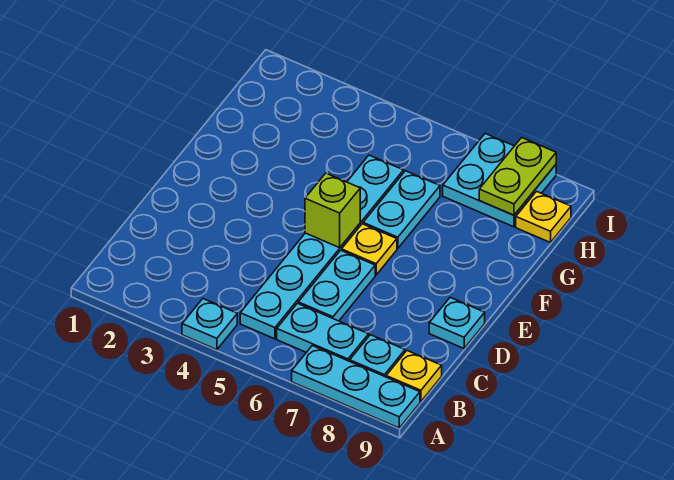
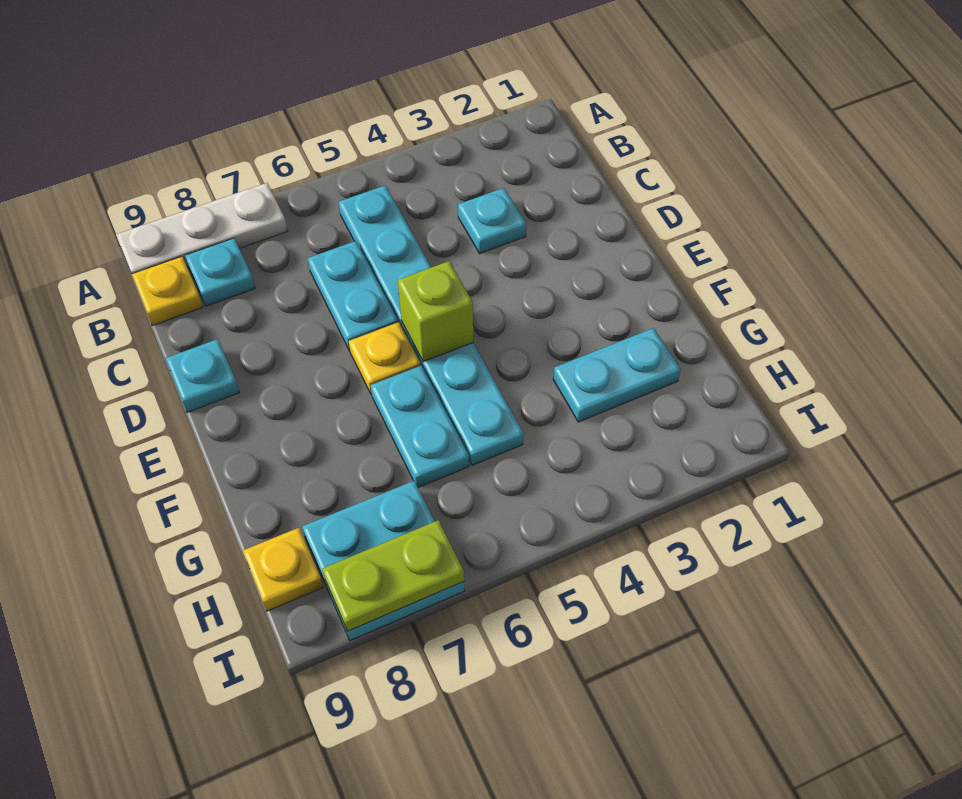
cyan 1x1 plate [182,299,237,350] -> cyan 1x1 plate moved to [458,188,526,253]
cyan 1x3 plate [292,346,420,428] -> white 1x3 plate [116,183,287,274]
cyan 1x2 plate [277,303,369,361] -> cyan 1x2 plate moved to [553,328,681,422]
lime 1x2 plate [479,138,556,215] -> lime 1x2 plate turned to [322,520,464,631]

